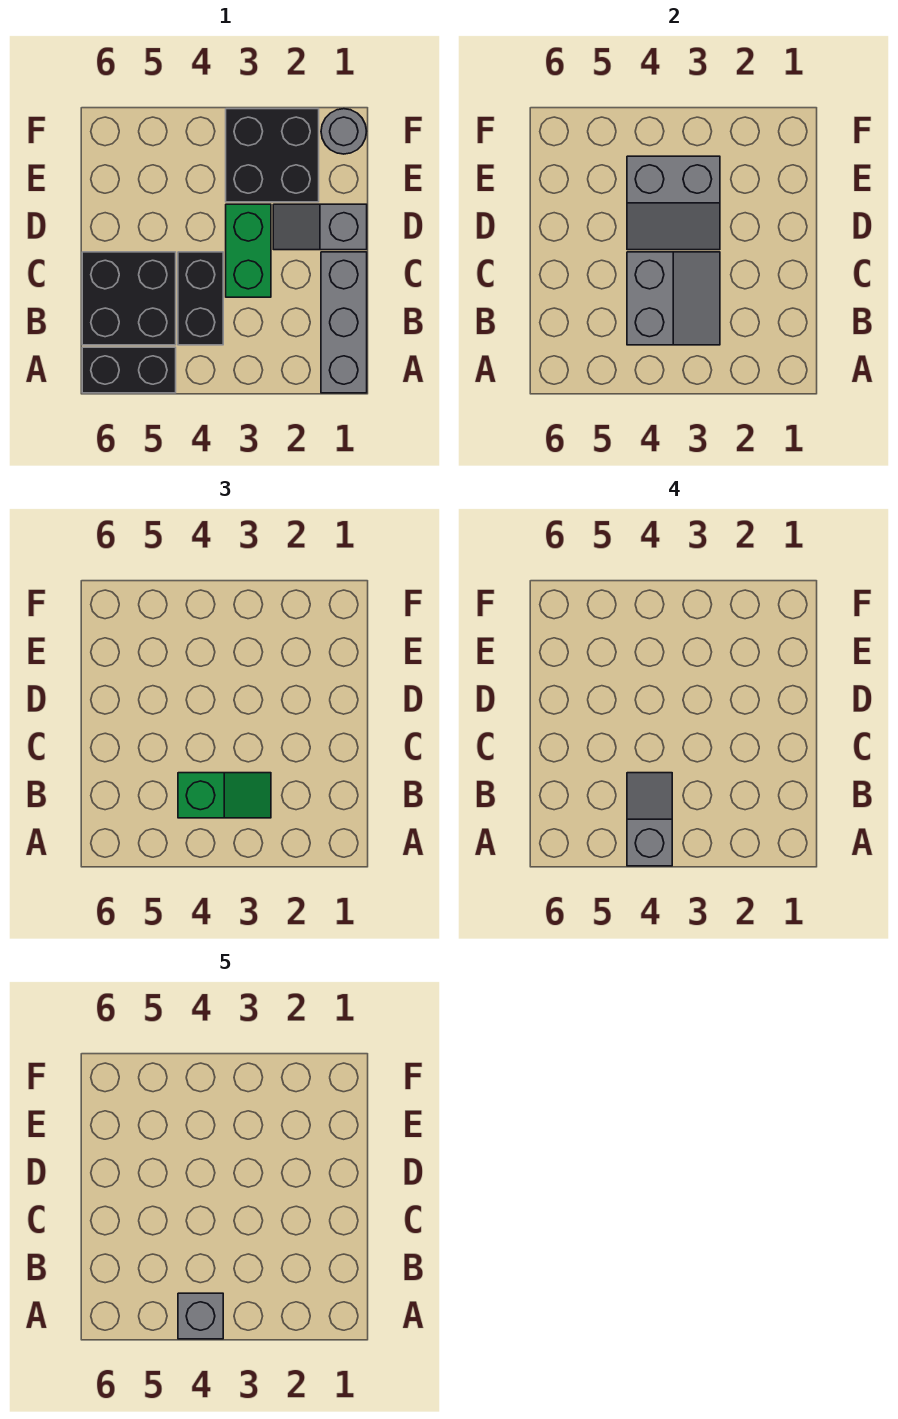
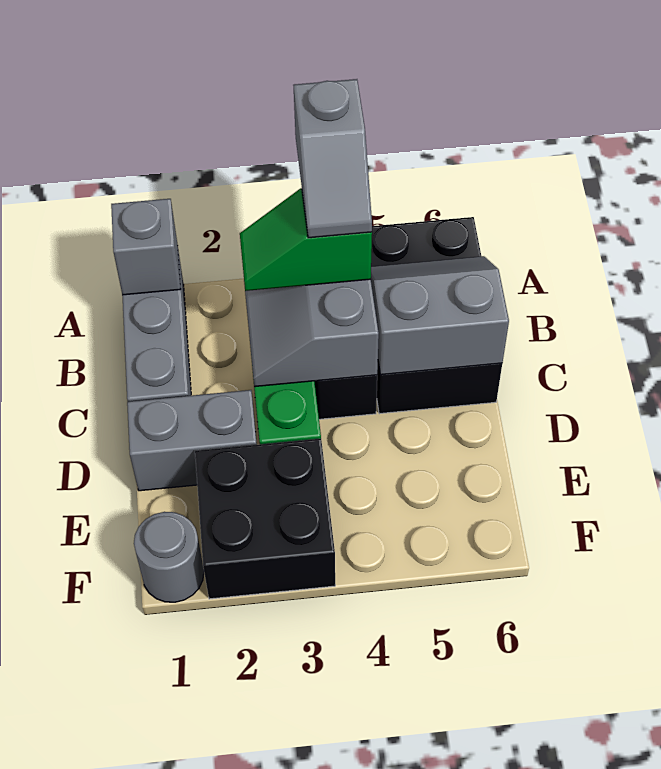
grey 1x1 brick [178,1293,223,1339] -> grey 1x1 brick moved to [111,199,181,295]
grey 1x2 slope [273,204,367,250] -> grey 1x2 brick [127,390,257,491]
grey 2x2 slope [627,156,720,250] -> grey 2x2 slope moved to [371,256,509,375]

